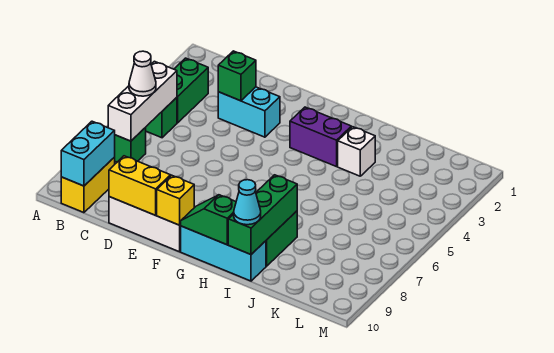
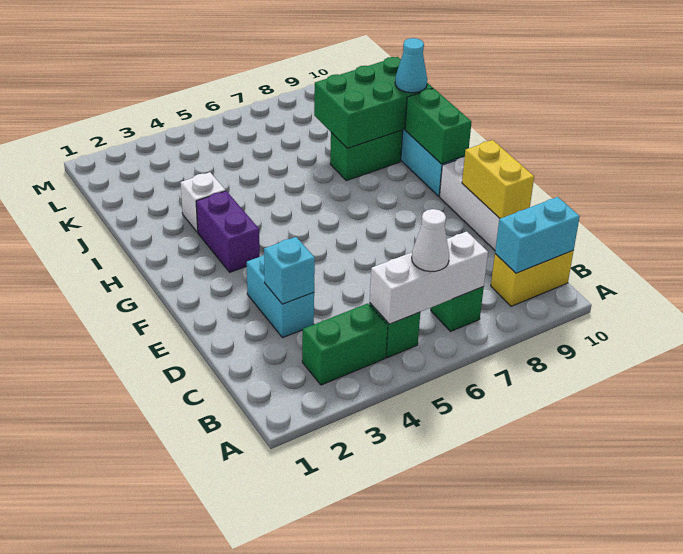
green 1x1 brick [218,51,256,101] -> cyan 1x1 brick [264,237,315,304]
yellow 1x1 brick [157,175,194,225] -> none
green 1x2 slope [180,195,236,245] -> green 1x2 brick [405,89,472,164]
green 1x3 brick [228,175,297,254] -> green 2x3 brick [314,57,433,148]

